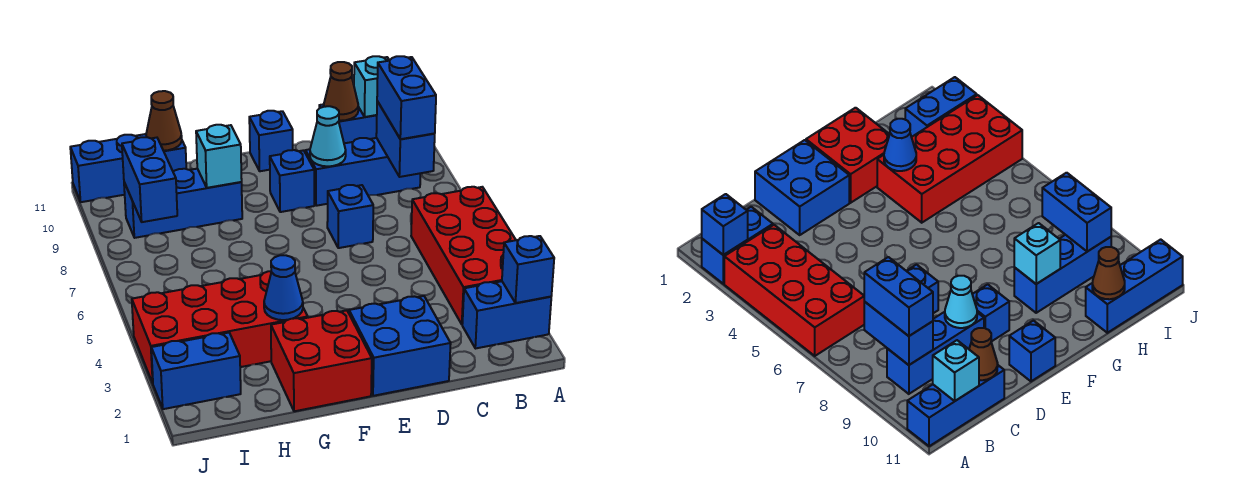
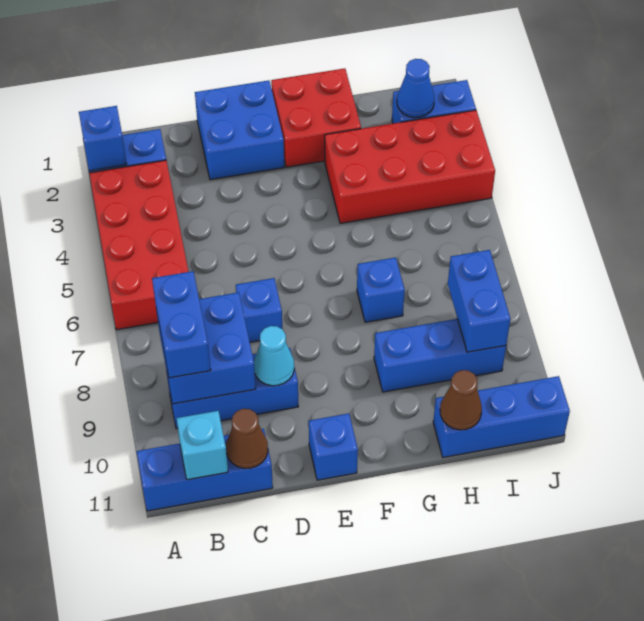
blue 1x2 brick [376,101,435,177] -> blue 2x2 brick [156,292,256,404]
blue 1x1 brick [270,150,314,212] -> blue 1x1 brick moved to [357,257,405,322]
blue 1x1 cone [264,255,303,320] -> blue 1x1 cone moved to [397,59,434,118]
cyan 1x1 brick [196,125,242,188] -> none

